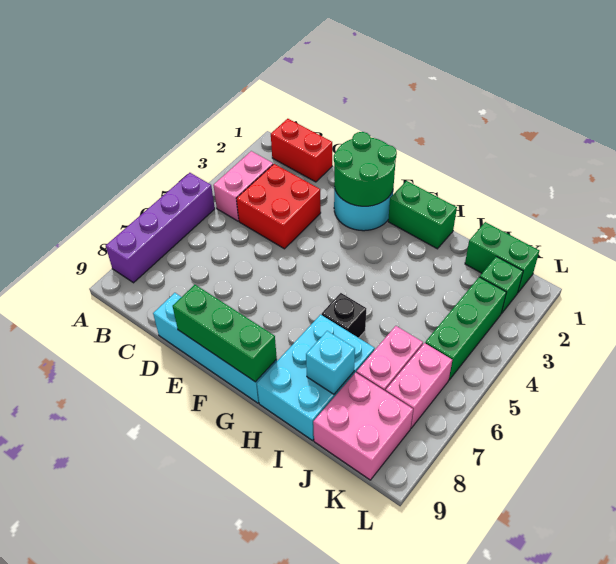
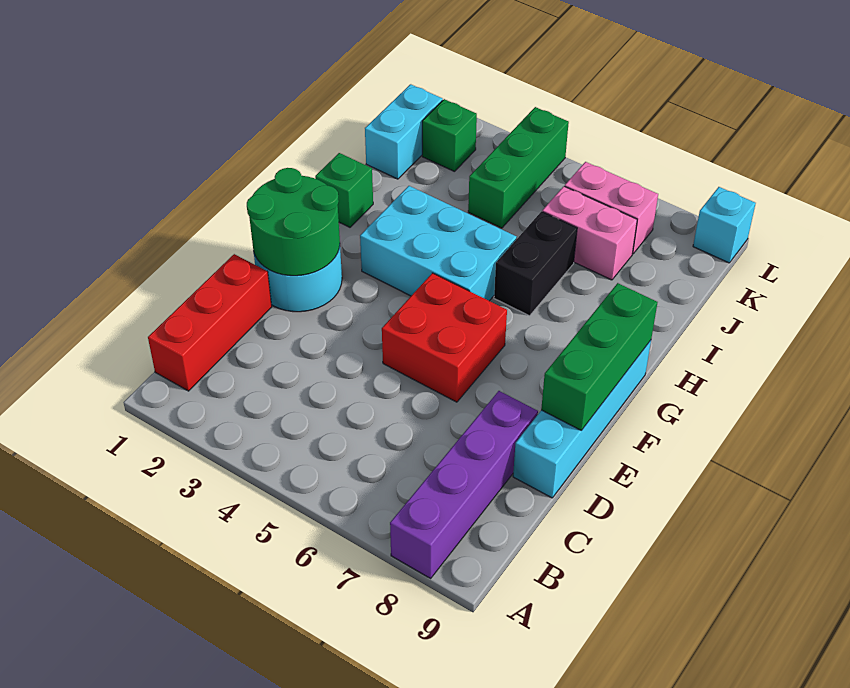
purple 1x4 brick [106,173,215,283] -> purple 1x4 brick turned to [390,391,538,578]
red 1x2 brick [271,119,332,182] -> red 1x3 brick [148,254,272,391]
pink 1x2 brick [213,151,273,221] -> none
red 2x2 brick [237,164,321,249] -> red 2x2 brick moved to [382,273,507,402]
green 1x2 brick [388,181,457,249] -> green 1x1 brick [315,153,373,227]
black 1x1 brick [322,293,366,338] -> black 1x2 brick [494,212,577,316]
cyan 2x3 brick [257,315,375,440] -> cyan 2x3 brick moved to [360,186,517,301]
cyan 1x1 brick [306,331,355,394] -> cyan 1x1 brick moved to [693,187,756,263]
green 1x2 brick [465,222,539,292] -> cyan 1x2 brick [365,84,443,179]
pink 2x2 brick [313,373,413,480] -> none
green 1x3 brick [425,277,506,380] -> green 1x3 brick turned to [468,107,569,228]

